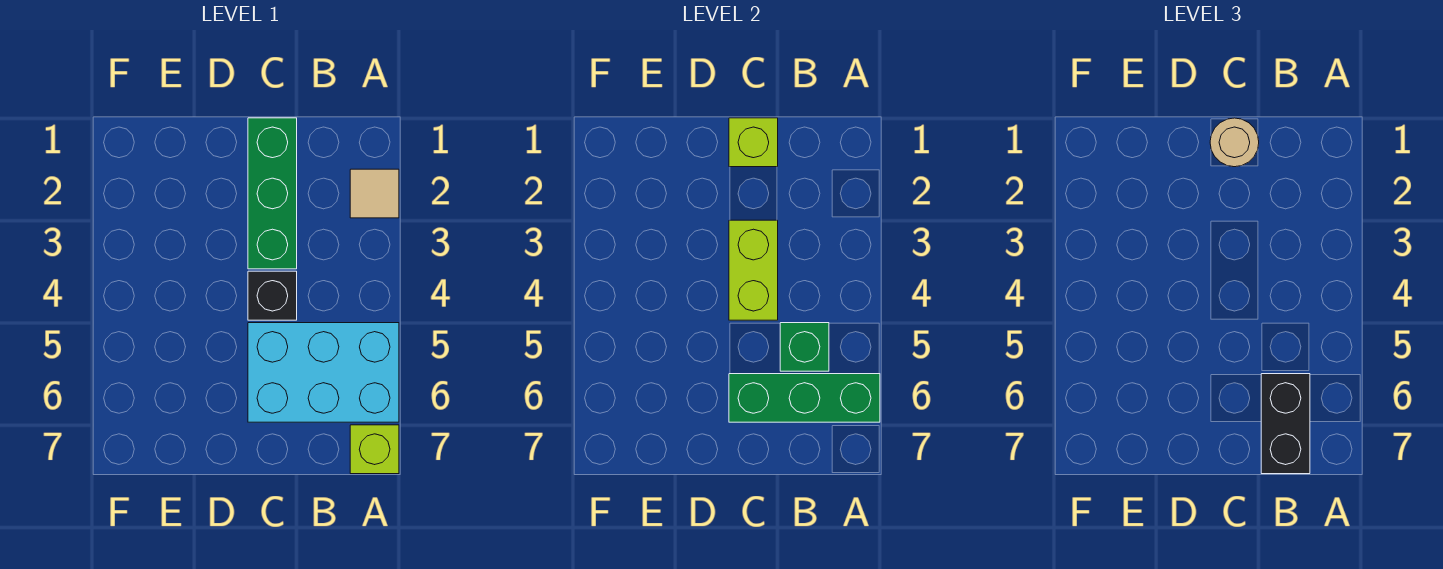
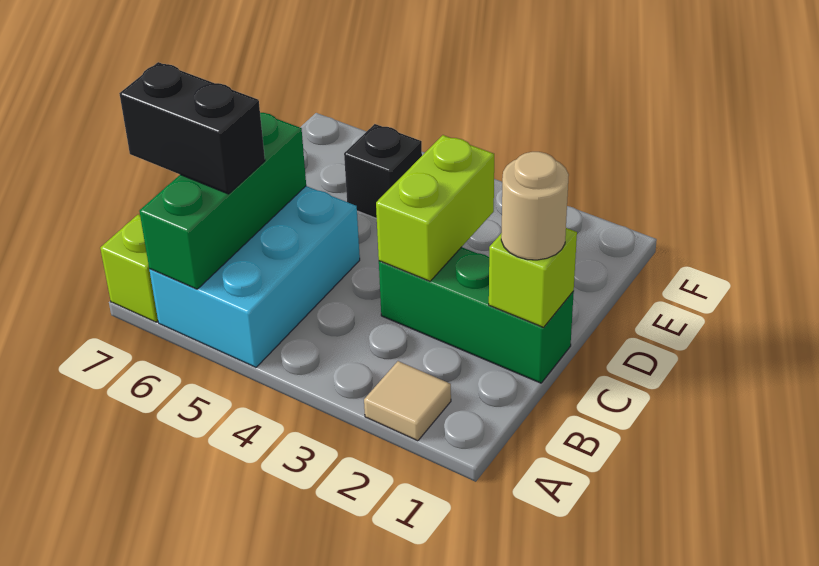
green 1x1 brick [780,323,829,371] -> none
lime 1x2 brick [729,220,778,320] -> lime 1x2 brick turned to [376,135,494,281]
black 1x1 brick [248,271,297,320] -> black 1x1 brick moved to [344,124,422,219]

